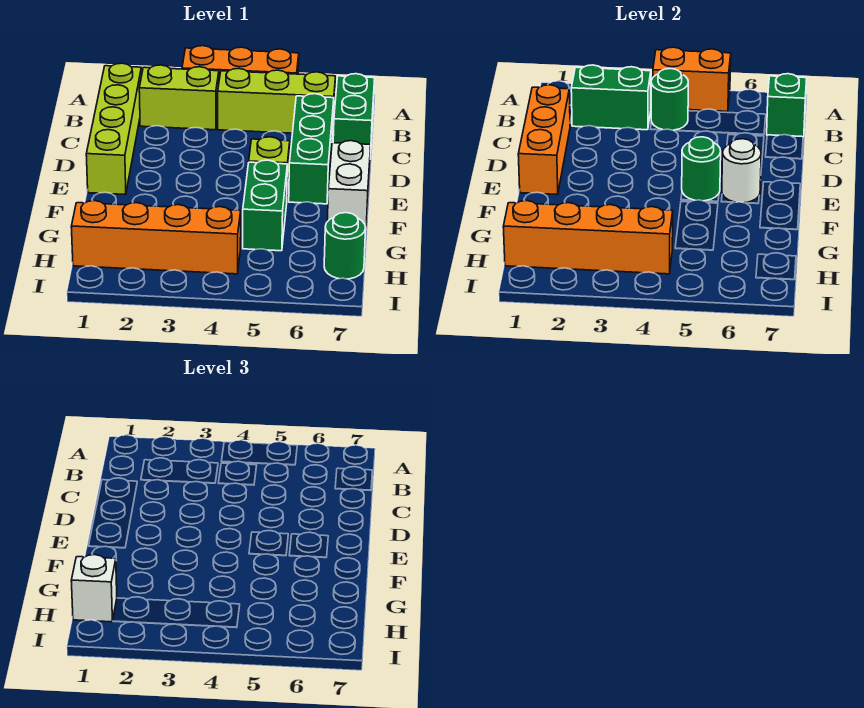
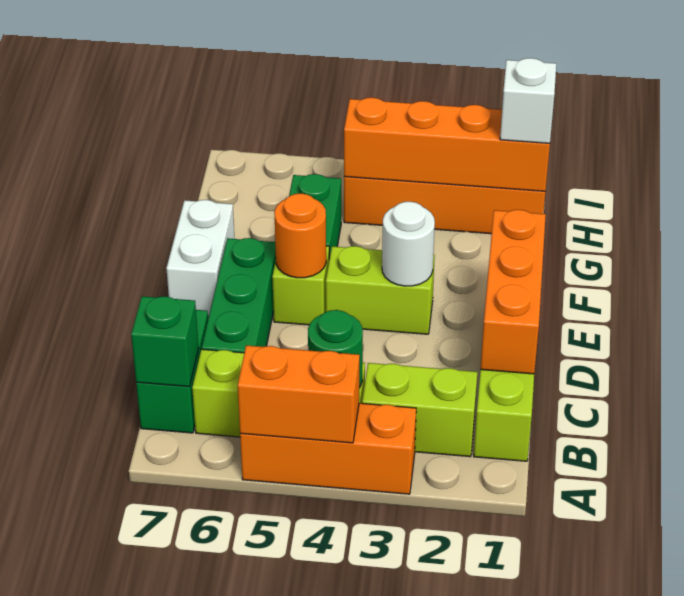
green 1x2 brick [571,65,651,130] -> none
none -> lime 1x2 brick [326,246,435,334]
green 1x1 round brick [682,137,721,201] -> orange 1x1 round brick [274,193,326,278]
white 1x1 round brick [722,139,761,203] -> white 1x1 round brick moved to [382,202,435,286]
green 1x1 round brick [324,213,366,279] -> none

